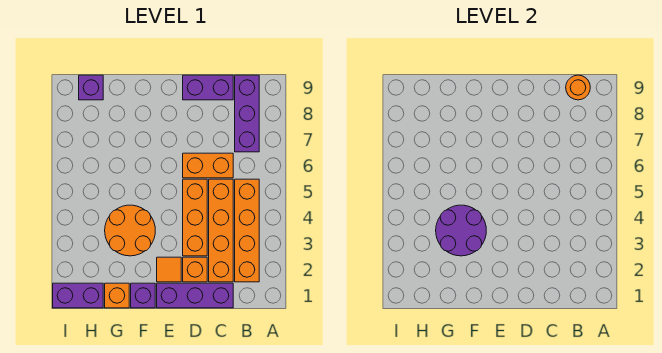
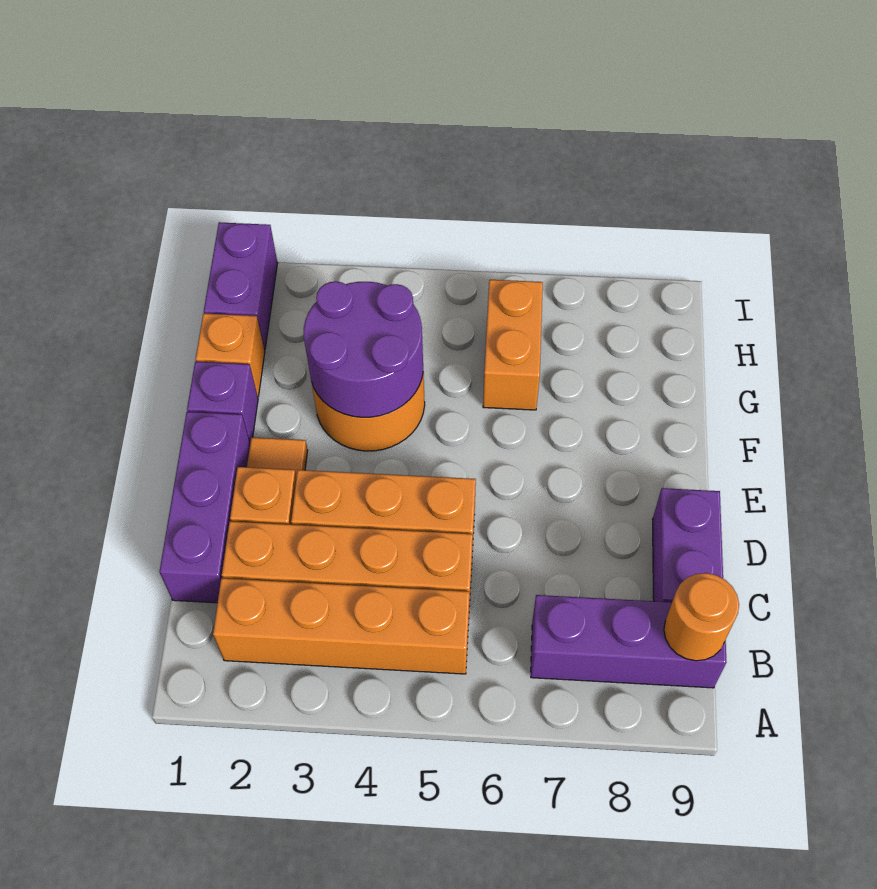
orange 1x2 brick [183,153,233,178] -> orange 1x2 brick moved to [483,280,543,410]
purple 1x1 brick [79,75,103,100] -> none

